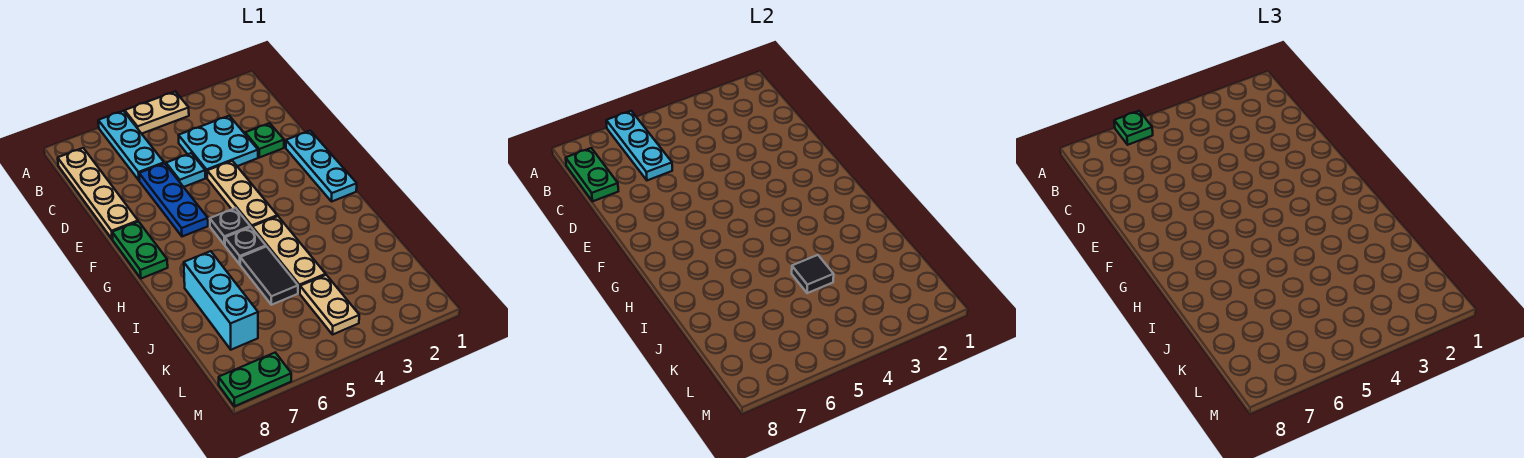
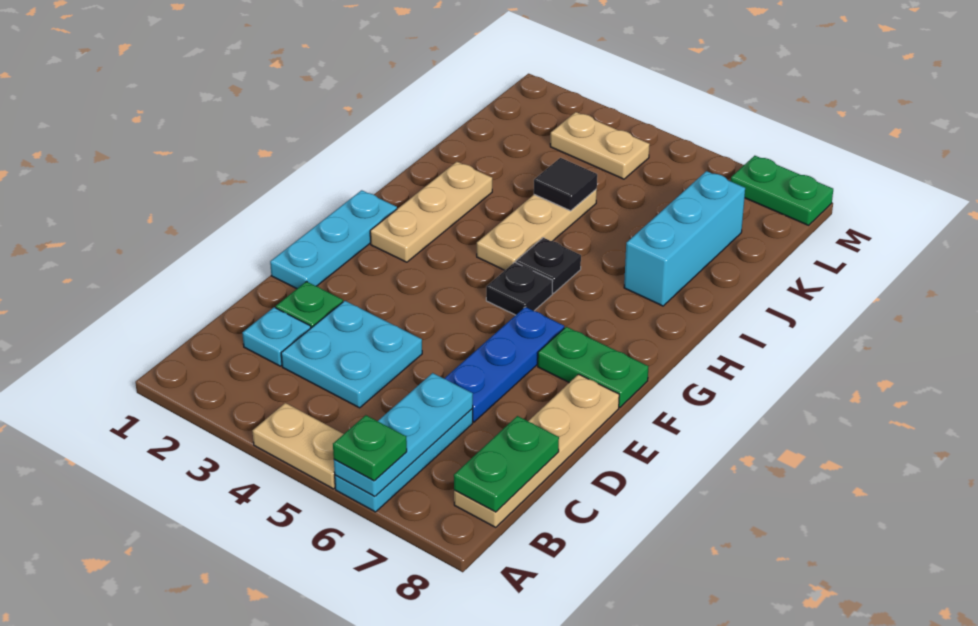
cyan 1x1 plate [166,153,205,187] -> cyan 1x1 plate moved to [242,307,311,366]
tan 1x3 plate [207,161,277,227] -> tan 1x3 plate moved to [370,162,492,262]
green 1x2 plate [112,222,168,279] -> green 1x2 plate turned to [538,327,648,407]
black 1x2 tile [240,247,298,305] -> none
tan 1x2 plate [300,275,359,334] -> tan 1x2 plate turned to [550,112,650,179]

